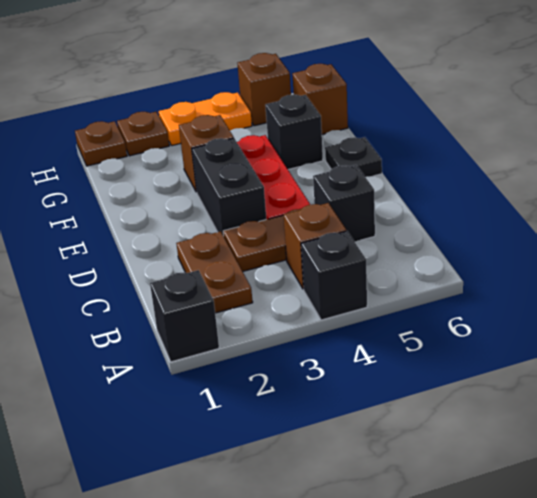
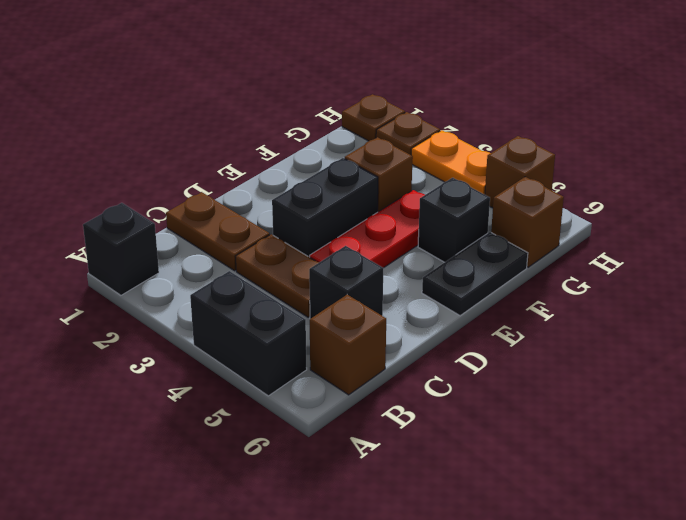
black 1x1 brick [301,231,367,320] -> black 1x2 brick [190,271,307,396]
brown 1x2 plate [176,231,253,313] -> brown 1x2 plate turned to [166,192,270,271]
brown 1x1 brick [284,203,346,289] -> brown 1x1 brick moved to [310,295,386,395]
black 1x1 plate [325,137,382,177] -> black 1x2 plate [422,232,528,316]

